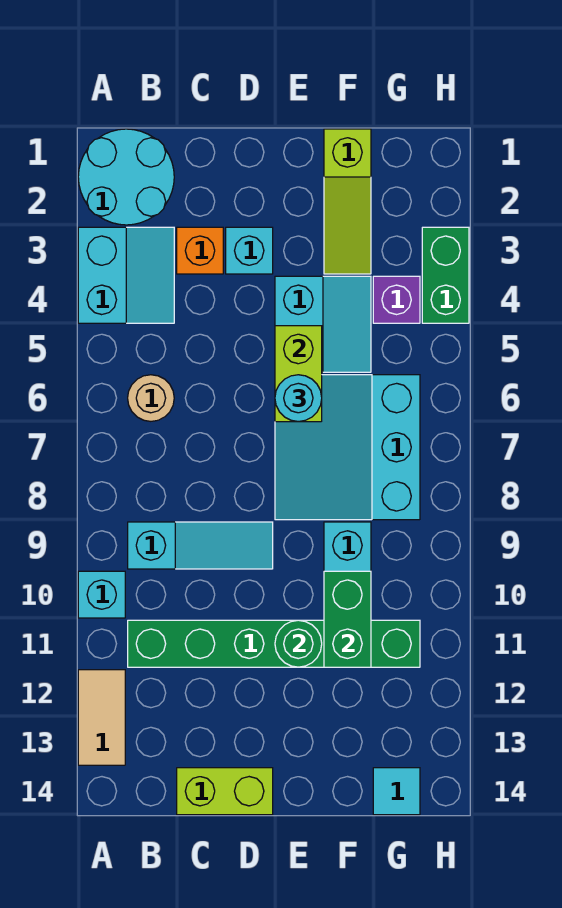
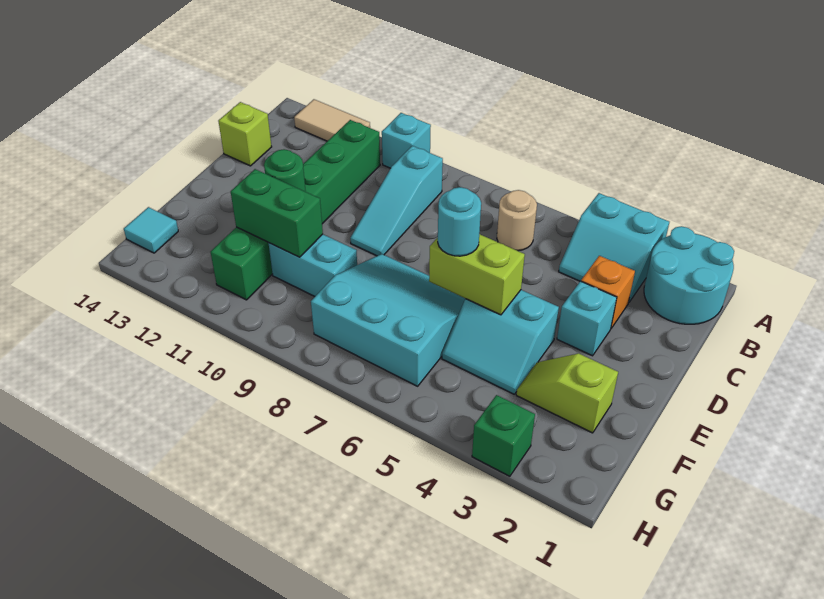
lime 1x2 brick [177,768,273,815] -> lime 1x1 brick [218,102,272,166]
lime 1x3 slope [324,129,371,274] -> lime 1x2 slope [516,354,618,433]
purple 1x1 brick [373,276,420,323] -> none
green 1x2 brick [422,227,469,323] -> green 1x1 brick [472,395,535,476]

